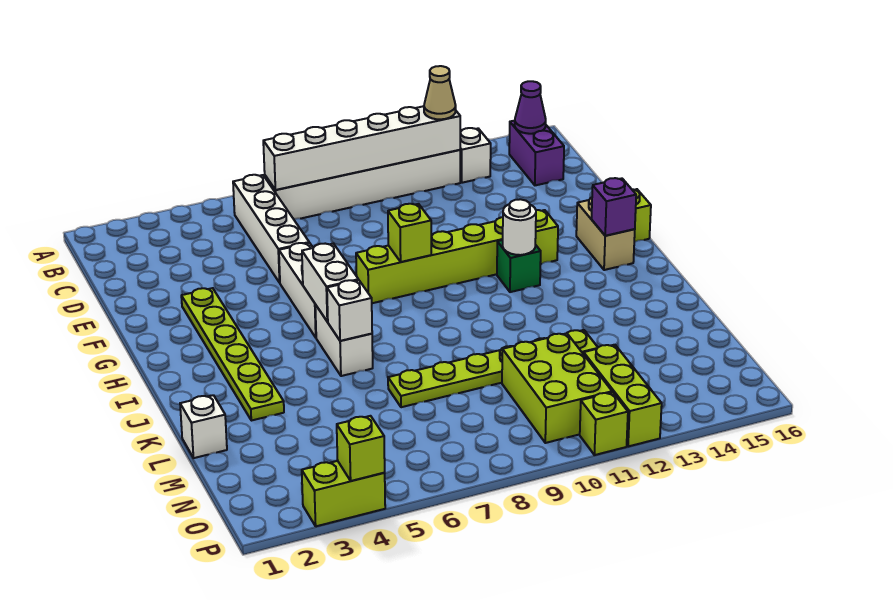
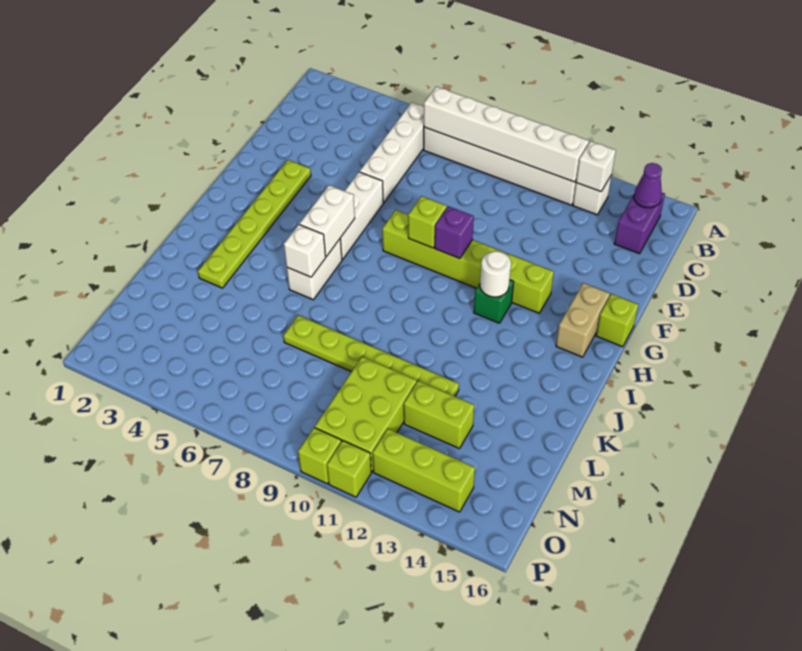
tan 1x1 cone [424,66,456,119] -> none
purple 1x1 brick [592,178,636,236] -> purple 1x1 brick moved to [435,206,474,259]
white 1x1 brick [180,395,227,458] -> white 1x1 brick moved to [576,141,616,192]
lime 1x3 brick [584,345,662,447] -> lime 1x3 brick turned to [372,429,475,512]
lime 1x2 brick [302,461,385,526] -> lime 1x2 brick moved to [404,381,474,449]
lime 1x1 brick [337,416,385,481] -> lime 1x1 brick moved to [298,428,341,484]

